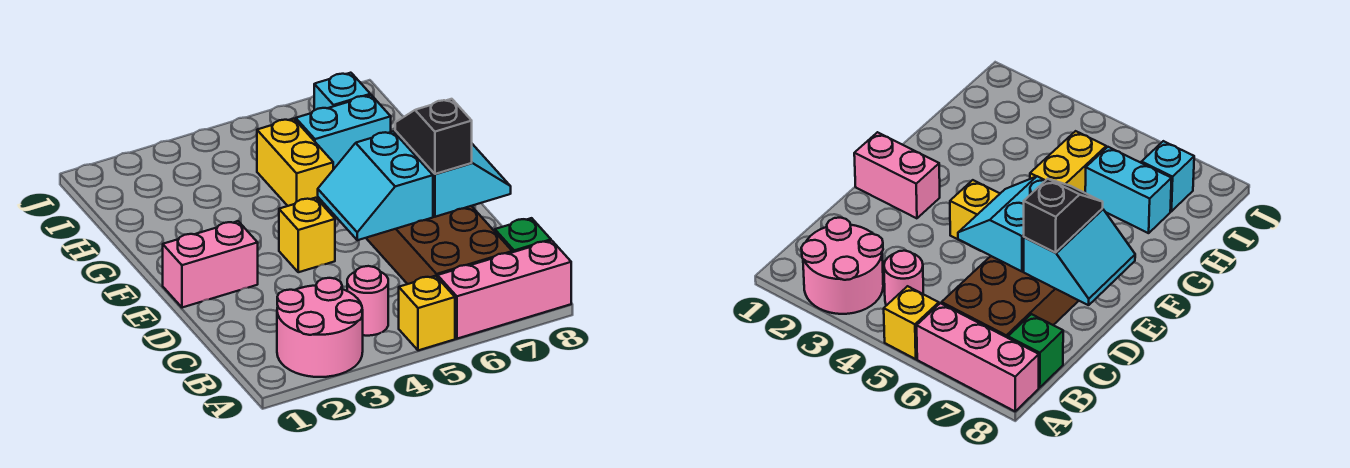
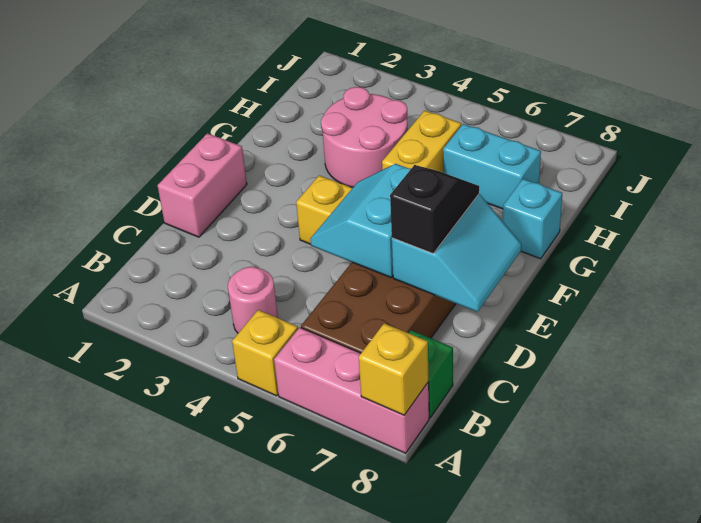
pink 2x2 round brick [277,278,363,377] -> pink 2x2 round brick moved to [321,87,408,187]
none -> yellow 1x1 brick [359,323,428,415]
pink 1x2 brick [163,221,258,308] -> pink 1x2 brick turned to [158,133,247,237]
cyan 1x1 brick [314,73,370,110] -> cyan 1x1 brick moved to [502,179,562,259]

